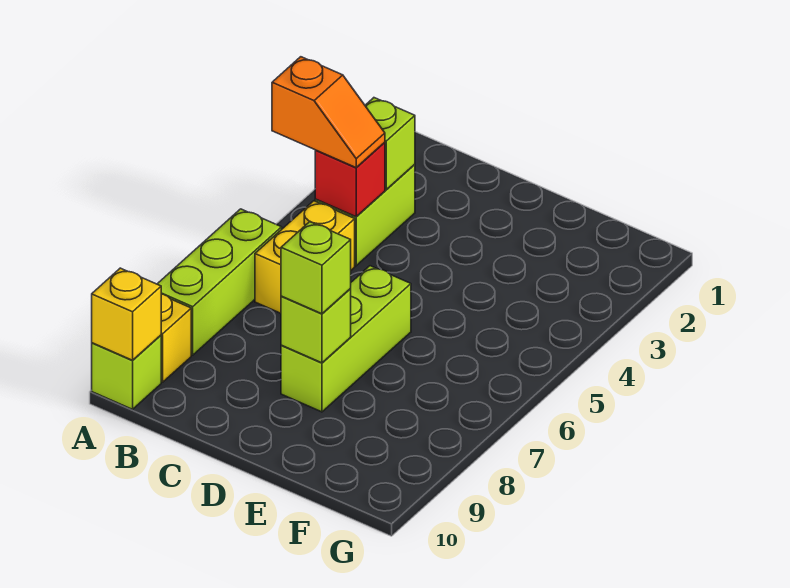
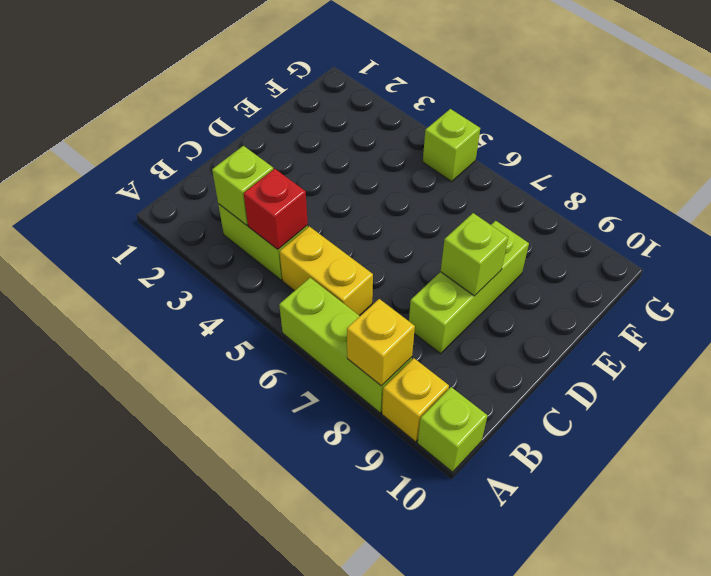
orange 1x2 slope [272,57,385,168] -> none
yellow 1x1 brick [92,268,161,360] -> yellow 1x1 brick moved to [347,299,415,386]
lime 1x3 brick [281,266,411,412] -> lime 1x3 brick turned to [409,221,529,353]
lime 1x1 brick [281,222,351,314] -> lime 1x1 brick moved to [423,109,480,181]

